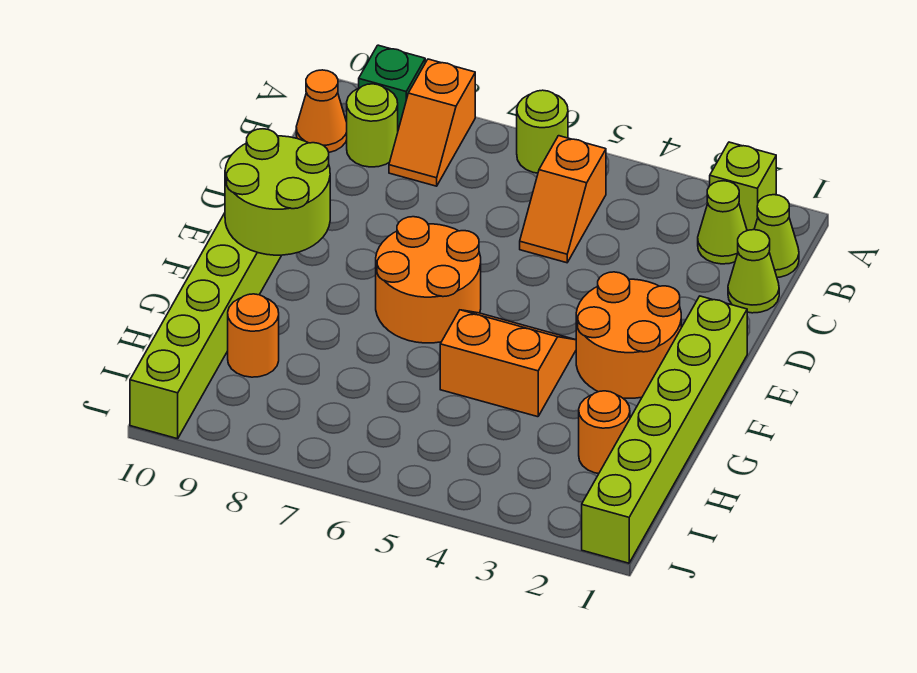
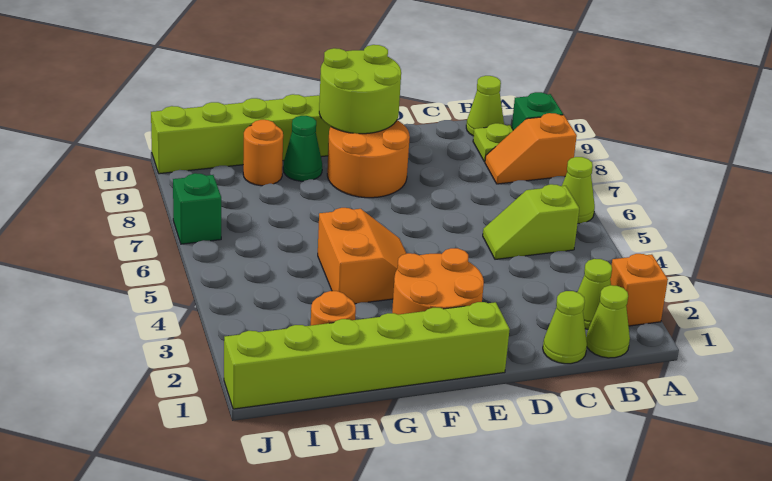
lime 1x1 brick [710,142,776,231] -> orange 1x1 brick [610,254,668,326]
lime 1x1 round brick [517,90,568,173] -> lime 1x1 cone [562,157,595,224]
orange 1x2 slope [520,136,606,263] -> lime 1x2 slope [483,184,579,259]
lime 1x1 round brick [347,84,398,167] -> lime 1x1 plate [473,123,513,162]
orange 1x1 cone [296,70,347,152] -> lime 1x1 cone [466,76,504,136]
orange 2x2 round brick [376,217,481,343] -> orange 2x2 round brick moved to [327,120,410,198]
none -> green 1x1 cone [283,116,322,181]
none -> green 1x1 brick [173,173,221,244]

